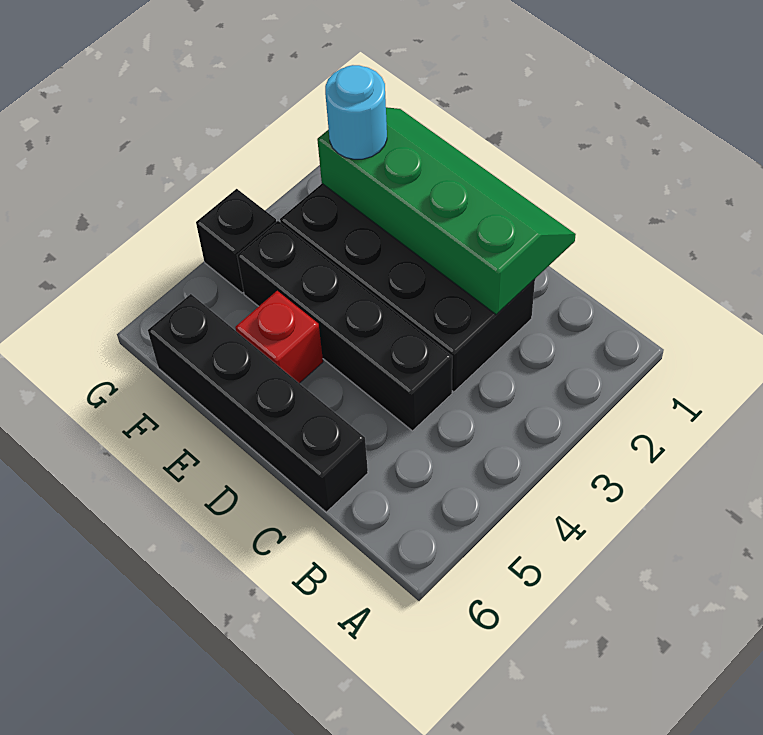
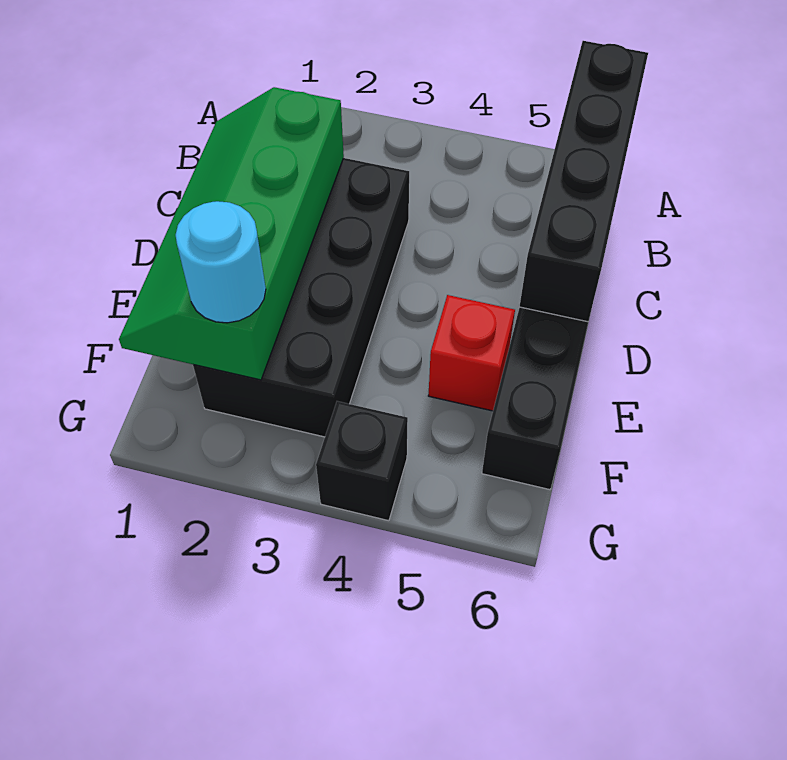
black 1x4 brick [237,221,452,431] -> black 1x4 brick moved to [520,41,648,322]

